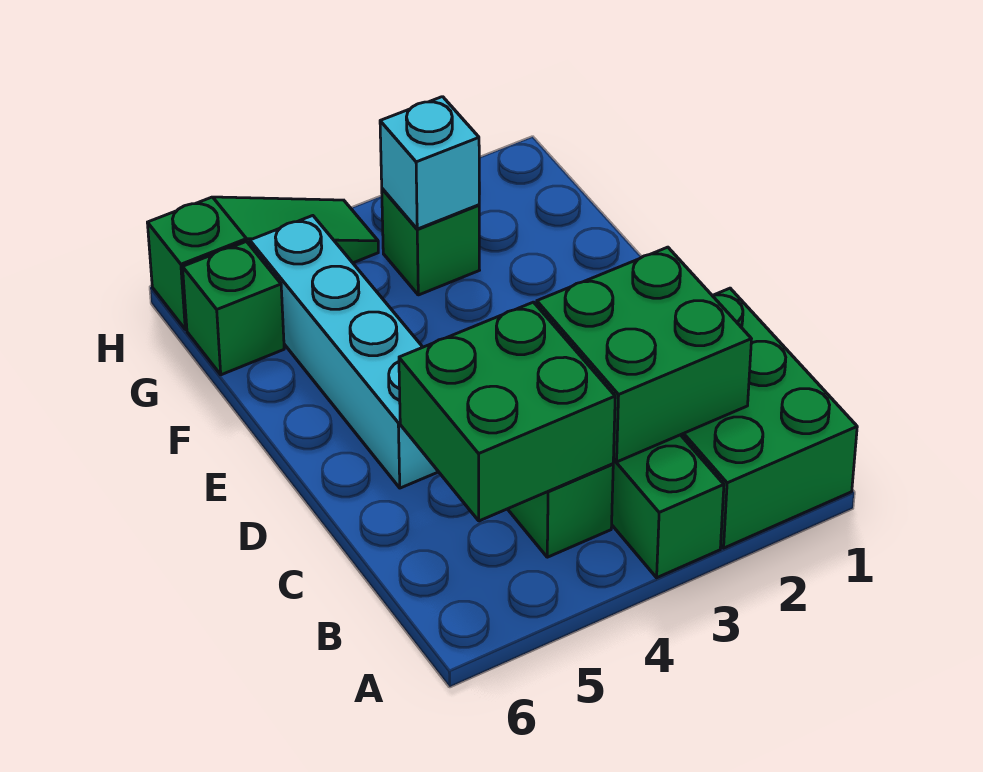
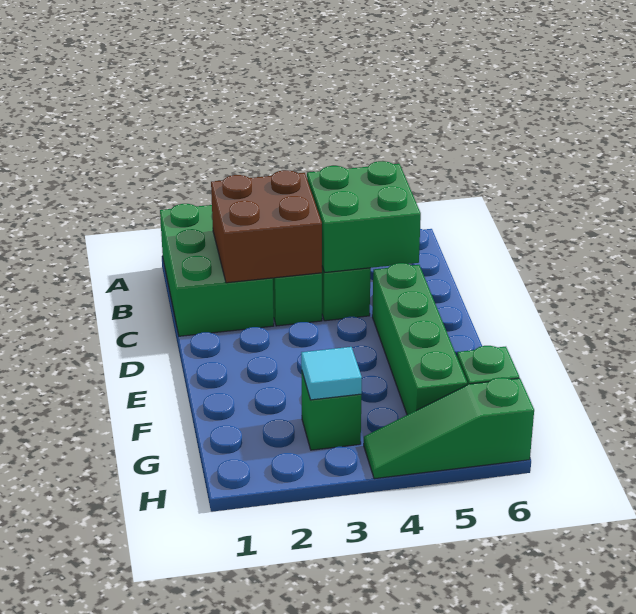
green 2x2 brick [537,247,751,462] -> brown 2x2 brick [211,170,322,283]
cyan 1x4 brick [250,216,438,488] -> green 1x4 brick [372,263,467,415]
cyan 1x1 brick [380,97,479,229] -> cyan 1x1 tile [301,347,362,400]

